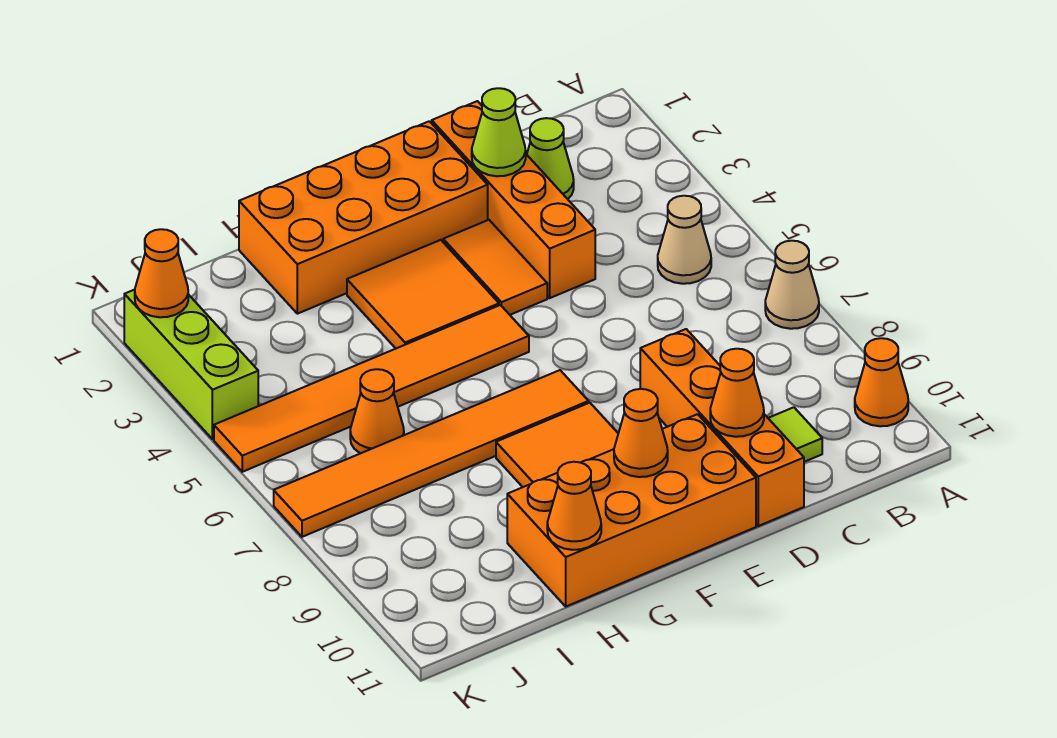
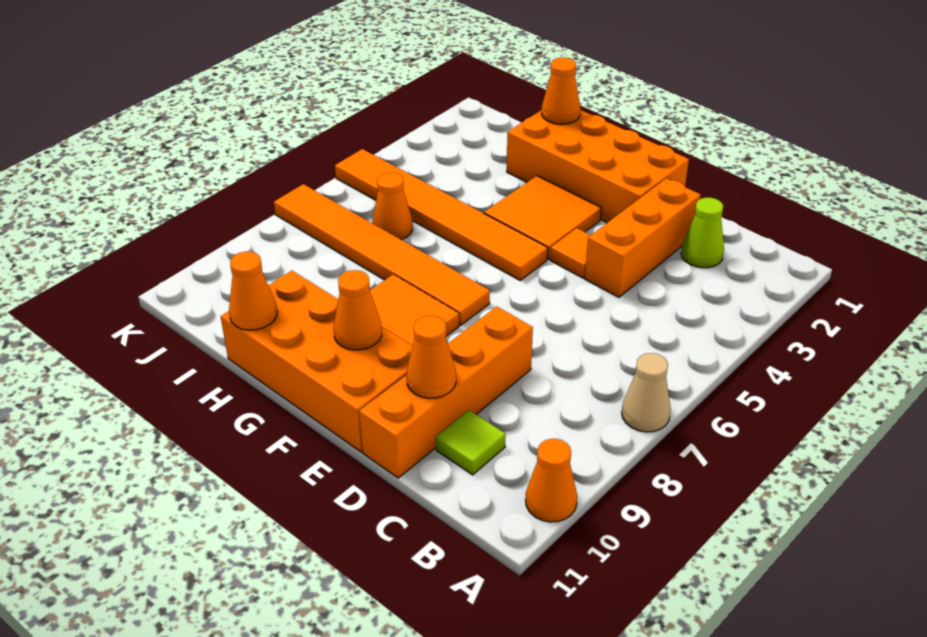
tan 1x1 cone [658,196,711,284] -> none
orange 1x4 brick [432,101,595,298] -> orange 1x3 brick [585,178,701,297]
lime 1x1 cone [472,88,526,176] -> none
orange 1x2 tile [443,220,547,315] -> orange 1x1 tile [550,228,591,278]
lime 1x3 brick [124,290,258,439] -> none
orange 1x1 cone [135,229,188,317] -> orange 1x1 cone moved to [542,58,580,124]

